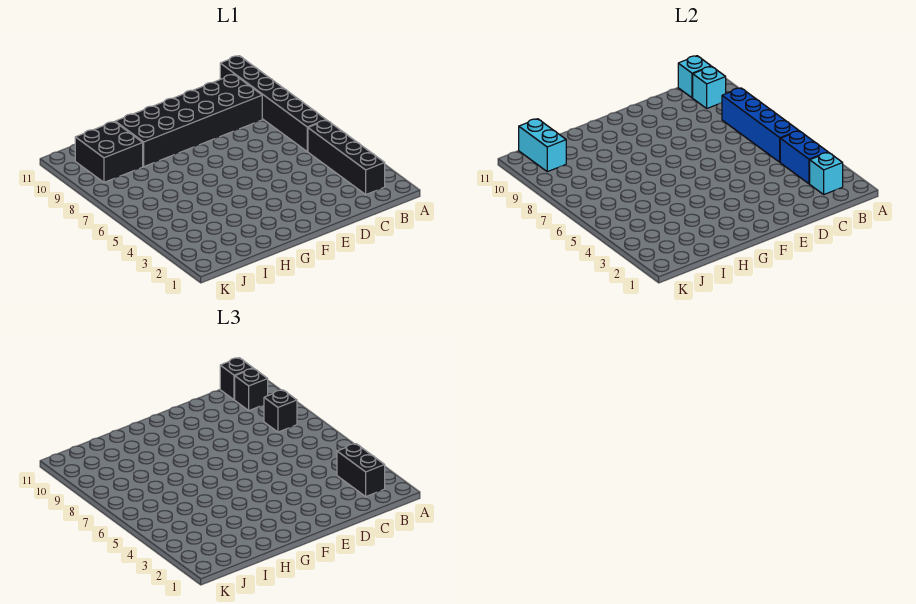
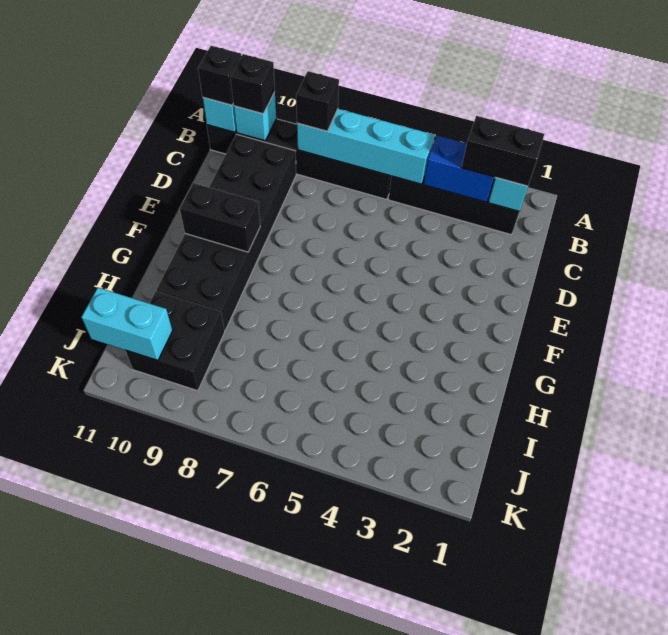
blue 1x4 brick [722,88,799,162] -> cyan 1x4 brick [297,109,435,184]
none -> black 1x2 brick [180,183,260,252]

